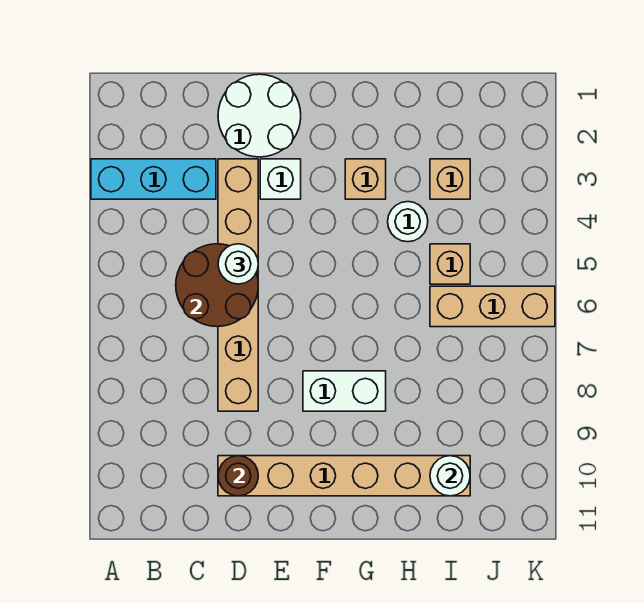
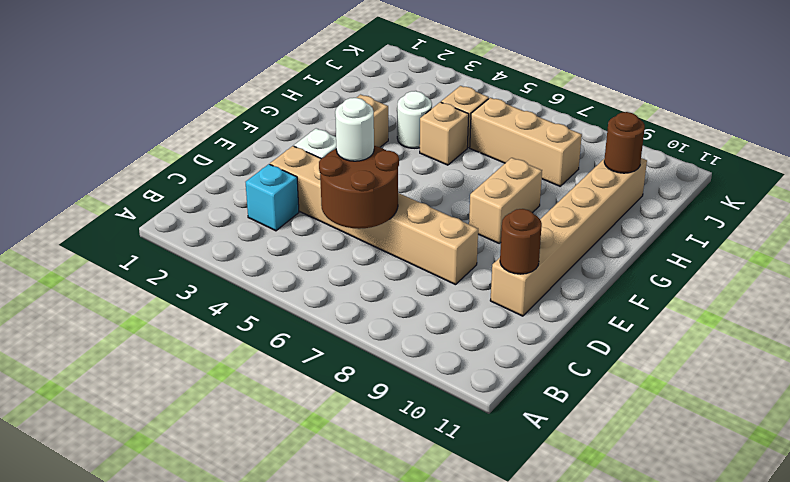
cyan 1x3 brick [91,159,216,199] -> cyan 1x1 brick [246,164,299,231]
white 2x2 round brick [218,74,301,157] -> none
white 1x2 brick [303,371,386,411] -> tan 1x2 brick [469,158,542,243]
tan 1x1 brick [430,159,470,199] -> tan 1x1 brick moved to [420,102,469,165]
tan 1x3 brick [430,286,555,327] -> tan 1x3 brick turned to [470,98,582,186]
white 1x1 round brick [430,456,470,496] -> brown 1x1 round brick [604,112,645,173]

